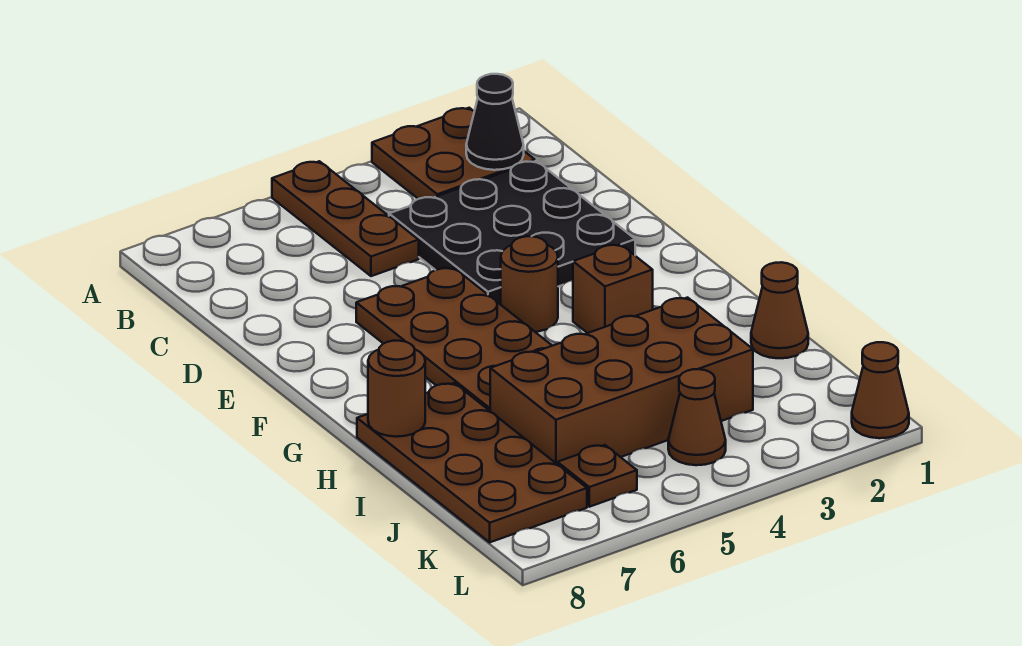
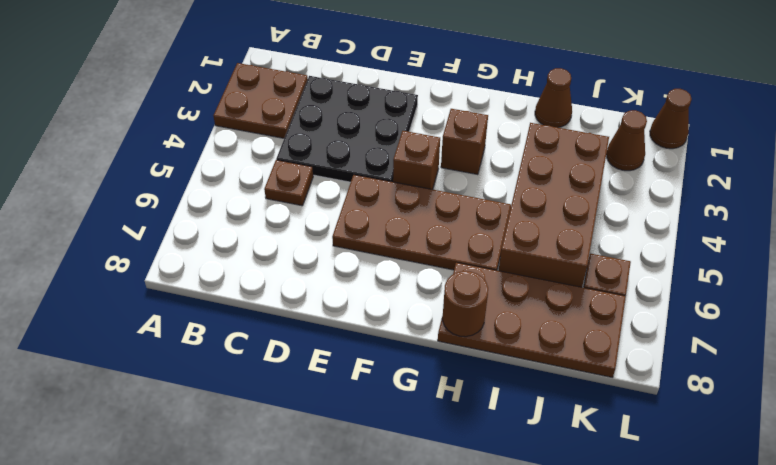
brown 1x3 plate [272,161,419,276] -> brown 1x1 plate [264,160,313,206]
black 1x1 cone [466,74,524,170] -> none
brown 1x1 round brick [501,236,558,332] -> brown 1x1 brick [393,131,440,190]
brown 1x1 cone [668,369,726,465] -> brown 1x1 cone moved to [606,110,647,171]

